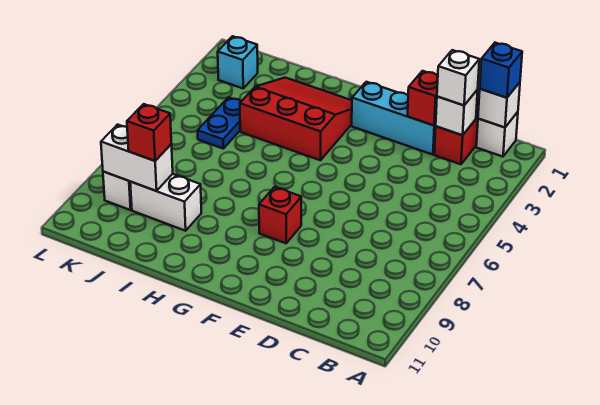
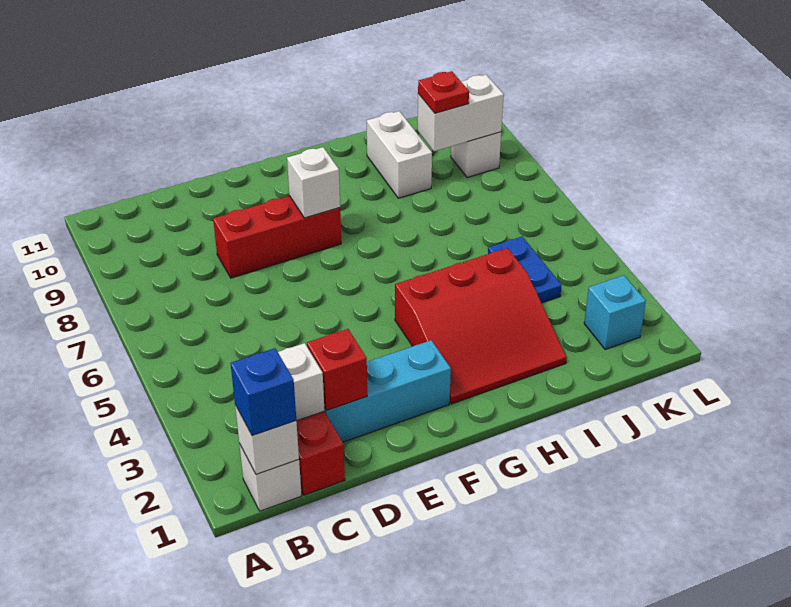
white 1x1 brick [437,50,479,105] -> white 1x1 brick moved to [287,147,340,218]
red 1x1 brick [259,187,301,243] -> red 1x3 brick [213,196,341,278]
white 1x2 brick [130,174,201,231] -> white 1x2 brick turned to [367,111,432,198]
red 1x1 brick [127,104,171,161] -> red 1x1 plate [418,71,469,113]

